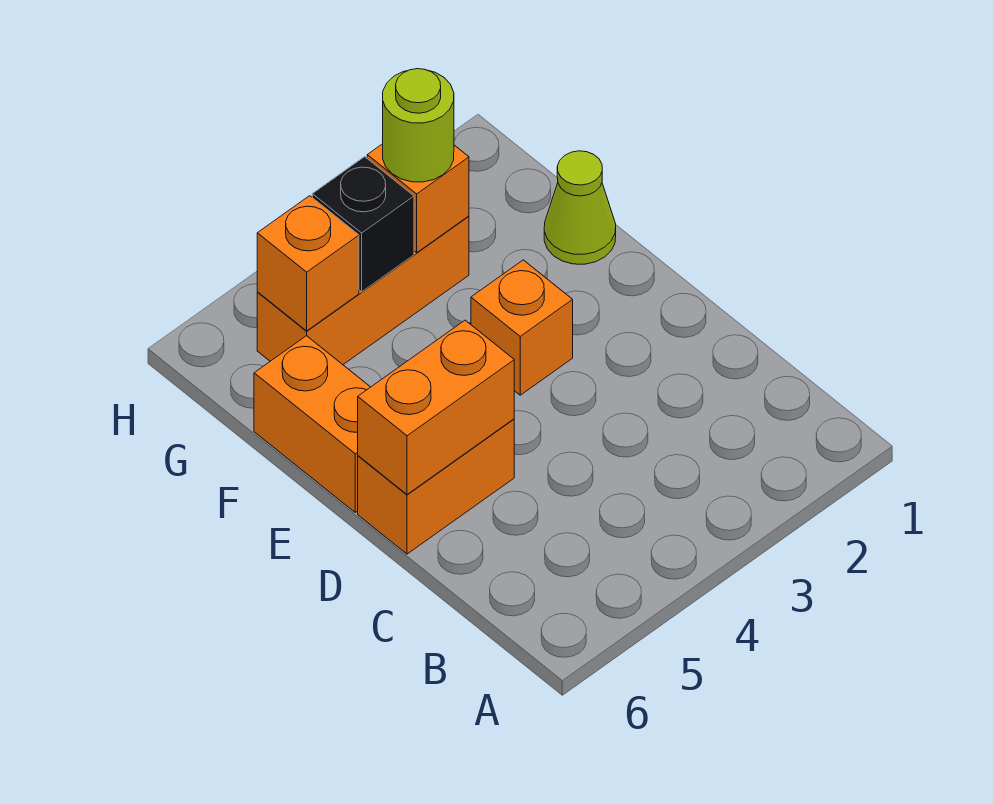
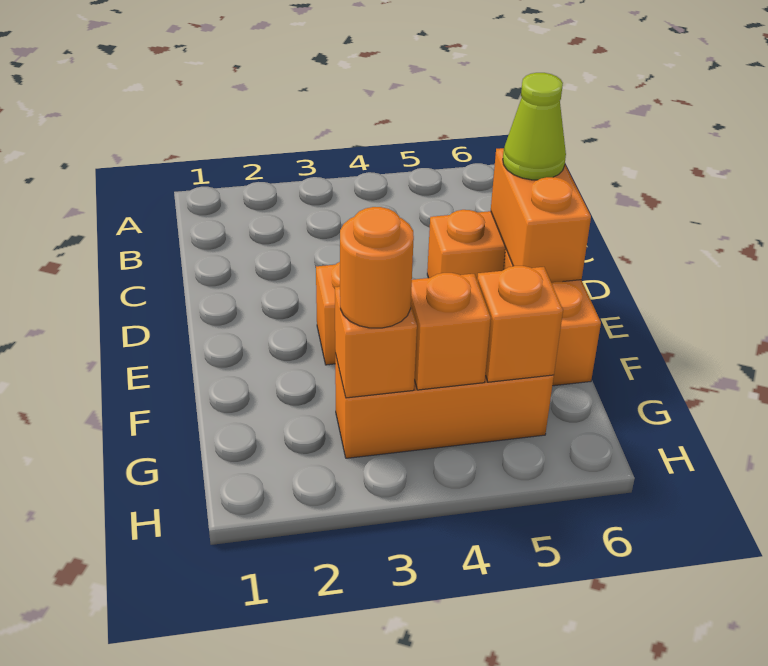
orange 1x2 brick [358,320,514,494] -> orange 1x2 brick turned to [491,148,591,283]
lime 1x1 cone [544,151,616,264] -> lime 1x1 cone moved to [503,73,566,180]
lime 1x1 round brick [383,69,454,182] -> orange 1x1 round brick [340,207,414,328]
black 1x1 brick [312,157,414,292] -> orange 1x1 brick [411,273,491,390]

